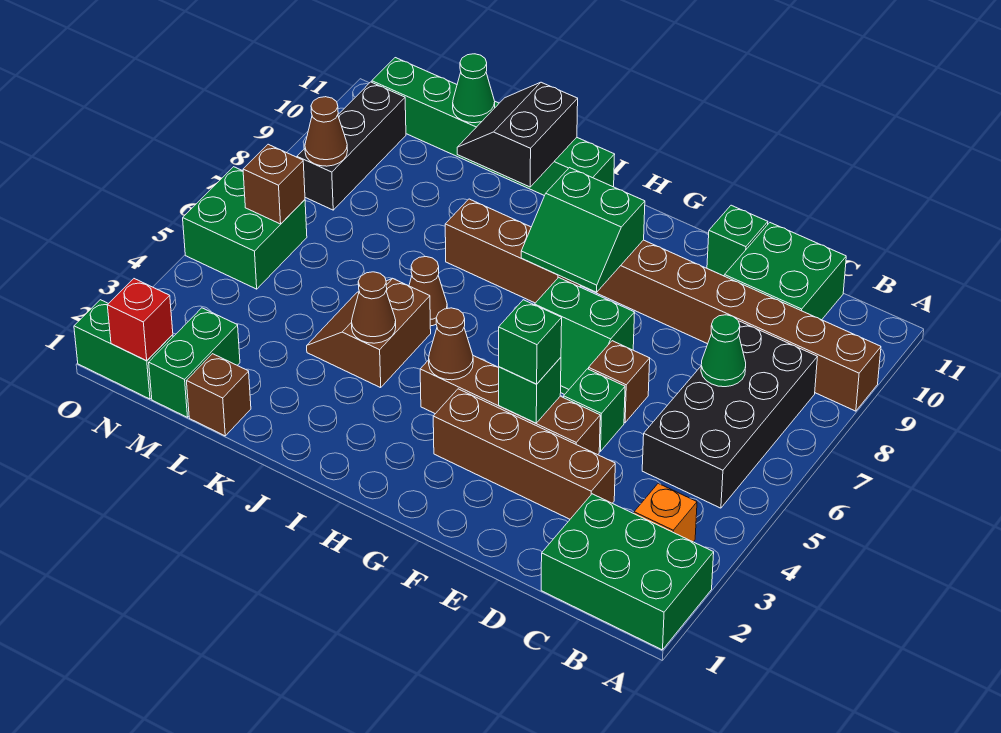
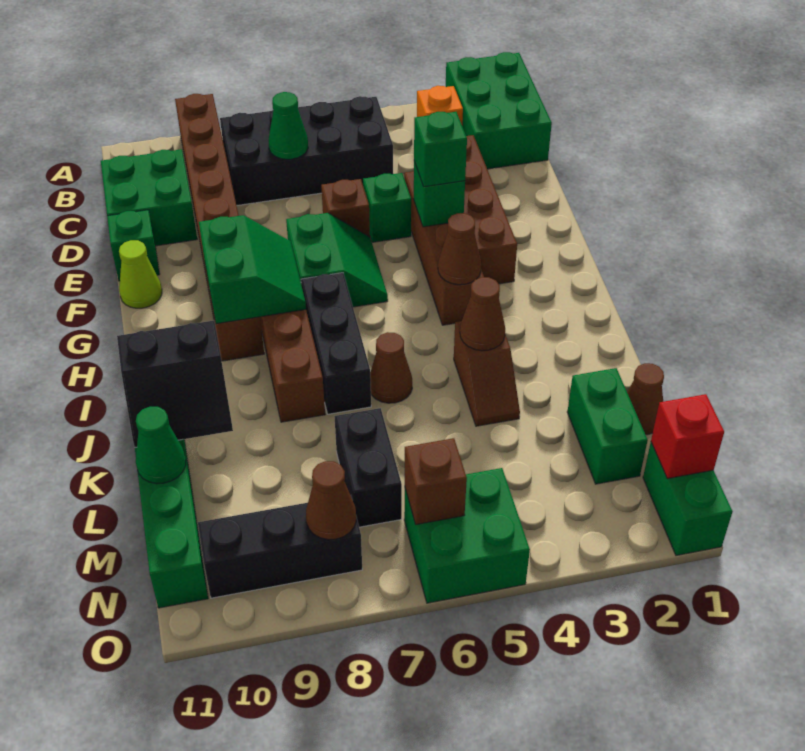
none -> lime 1x1 cone [119,240,162,308]
none -> black 1x3 brick [301,273,371,414]
brown 2x2 slope [307,278,431,388] -> brown 1x2 slope [454,321,520,426]
brown 1x1 brick [187,354,251,436] -> brown 1x1 cone [627,363,664,435]
none -> black 1x2 brick [335,408,402,527]
green 1x2 brick [149,308,240,417] -> green 1x2 brick turned to [567,368,648,484]

